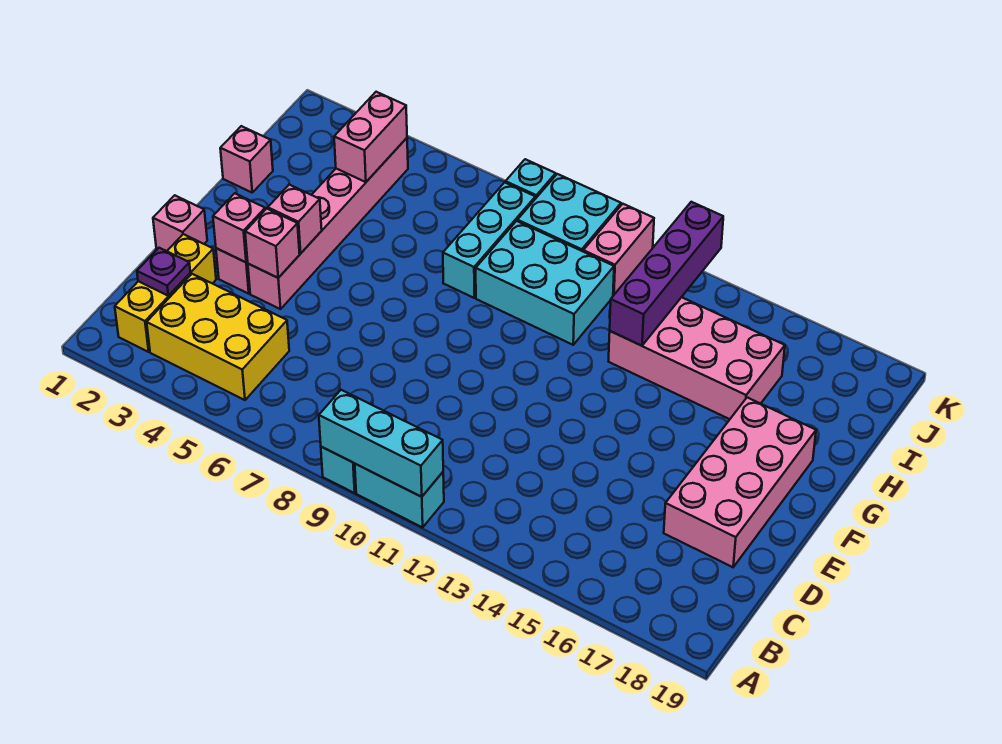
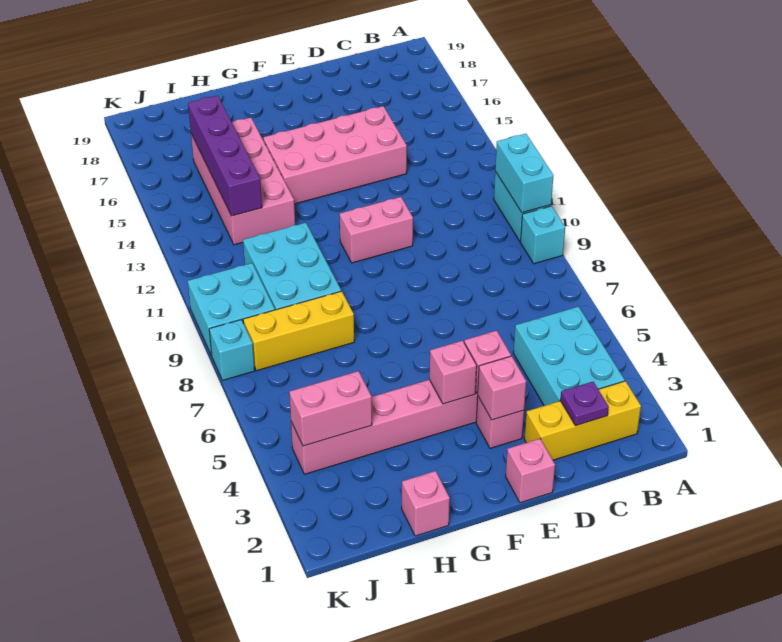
cyan 1x3 brick [319,390,443,497] -> cyan 1x2 brick [495,134,554,213]
yellow 2x3 brick [147,274,289,400] -> cyan 2x3 brick [513,307,625,406]
pink 2x4 brick [664,398,816,567] -> pink 2x4 brick moved to [263,106,407,204]
cyan 1x3 brick [443,182,535,298] -> yellow 1x3 brick [243,291,354,371]
purple 1x4 brick [610,202,723,346] -> purple 1x4 brick turned to [188,96,262,216]
pink 1x2 brick [583,204,654,296] -> pink 1x2 brick moved to [340,197,413,263]

